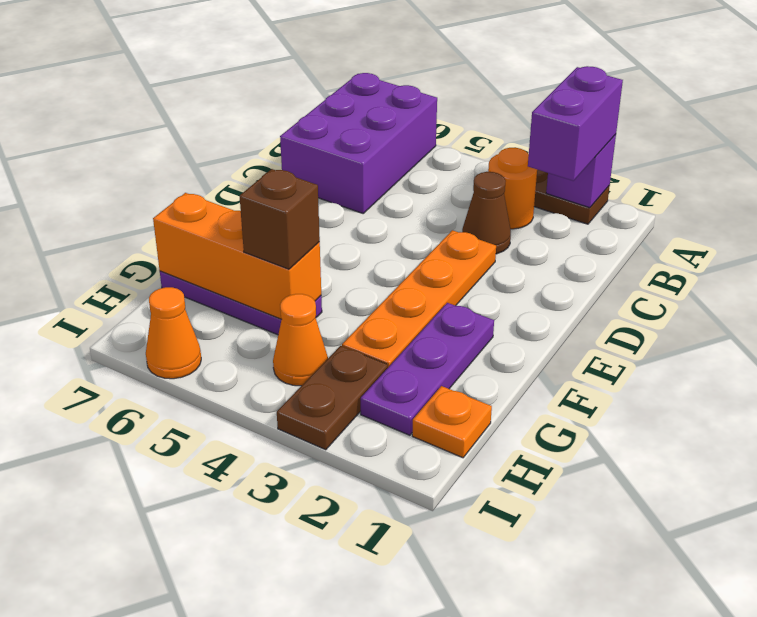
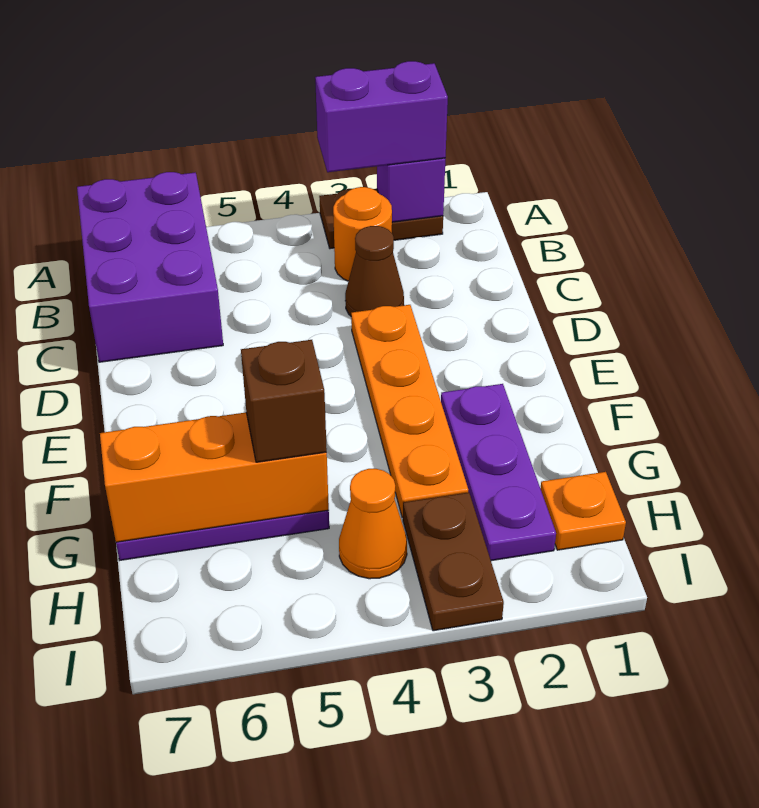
purple 1x2 brick [528,66,623,181] -> purple 1x2 brick turned to [315,61,448,172]
orange 1x1 cone [146,287,201,379] -> none

